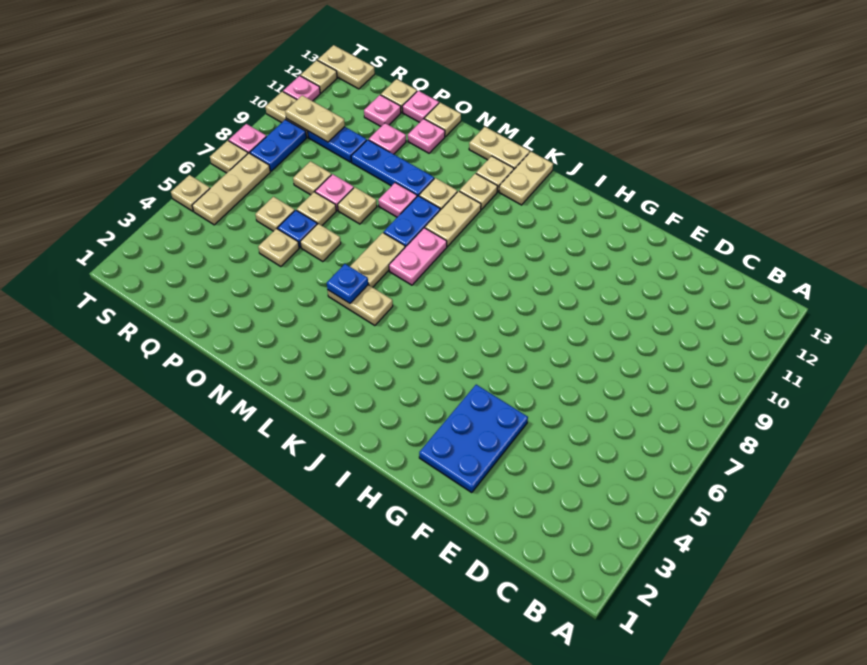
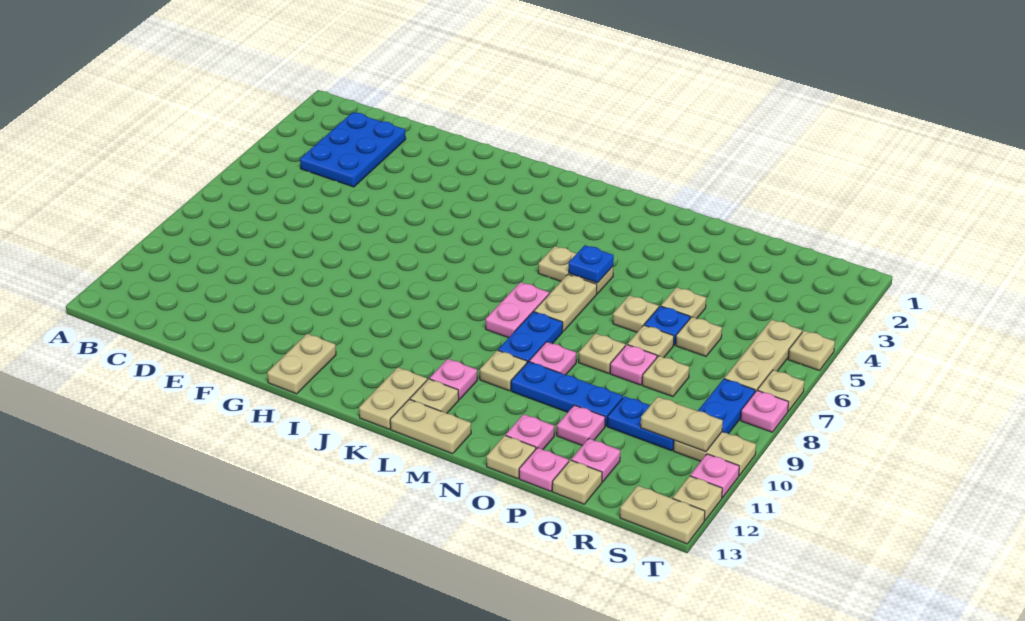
blue 2x3 plate [419,385,528,492] -> blue 2x3 plate moved to [300,112,406,187]
tan 1x2 plate [425,191,481,247] -> tan 1x2 plate moved to [267,334,336,394]
tan 1x1 plate [459,173,498,209] -> pink 1x1 plate [430,359,477,400]

